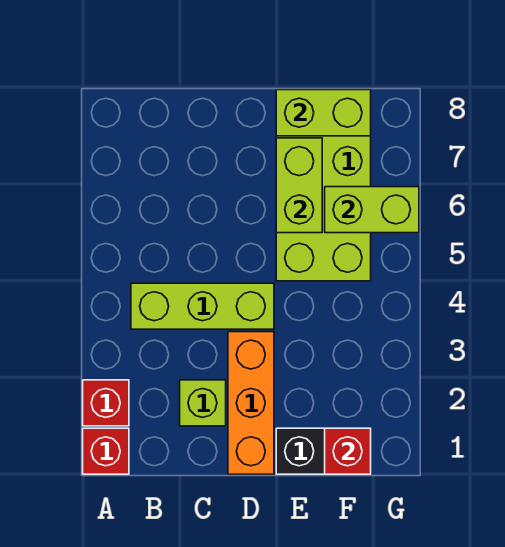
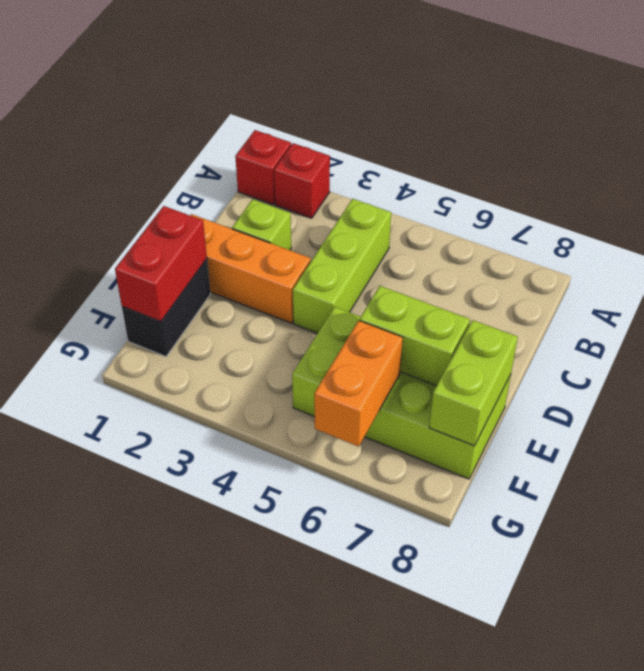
red 1x1 brick [325,428,371,474] -> red 1x2 brick [115,206,207,322]
lime 1x2 brick [325,187,419,233] -> orange 1x2 brick [314,321,403,447]

